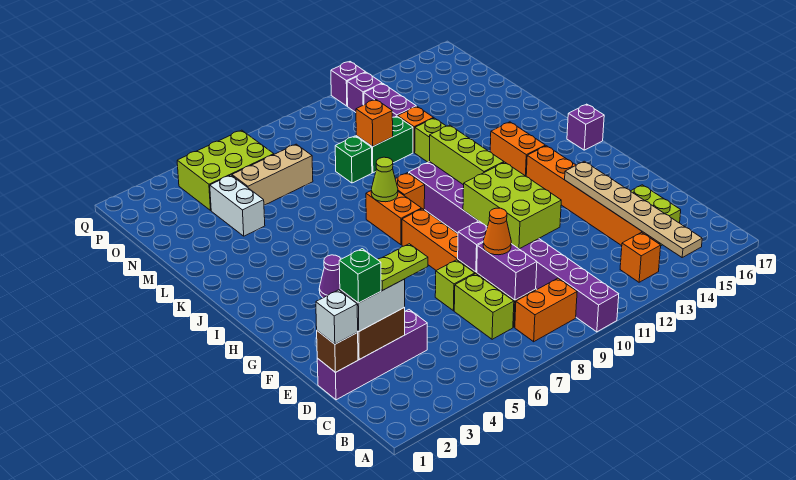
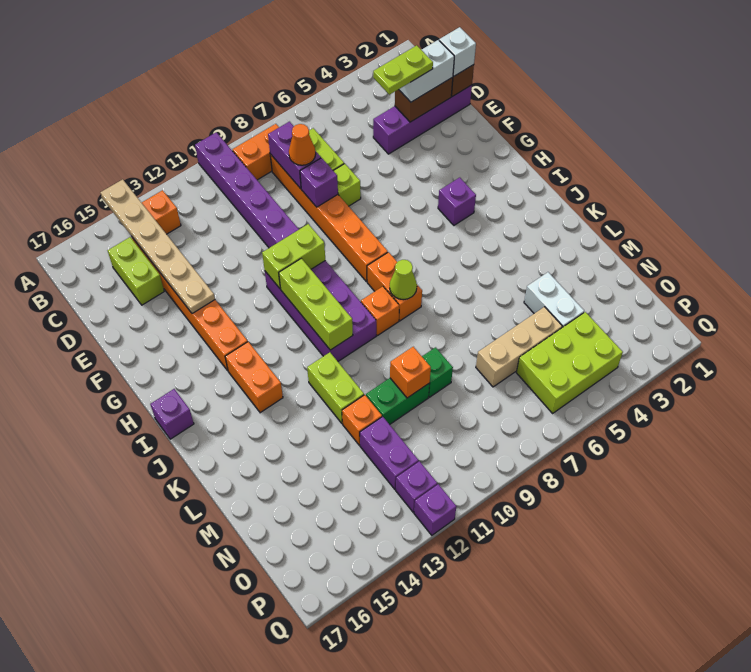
green 1x1 brick [339,249,381,303] -> none
lime 2x3 brick [463,162,561,249] -> lime 1x2 brick [262,224,325,289]
purple 1x1 cone [319,255,341,298] -> purple 1x1 brick [438,178,476,225]

